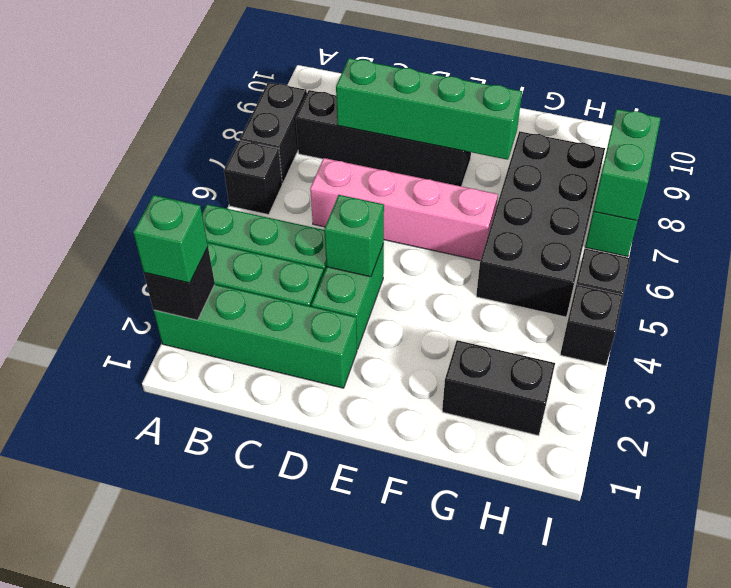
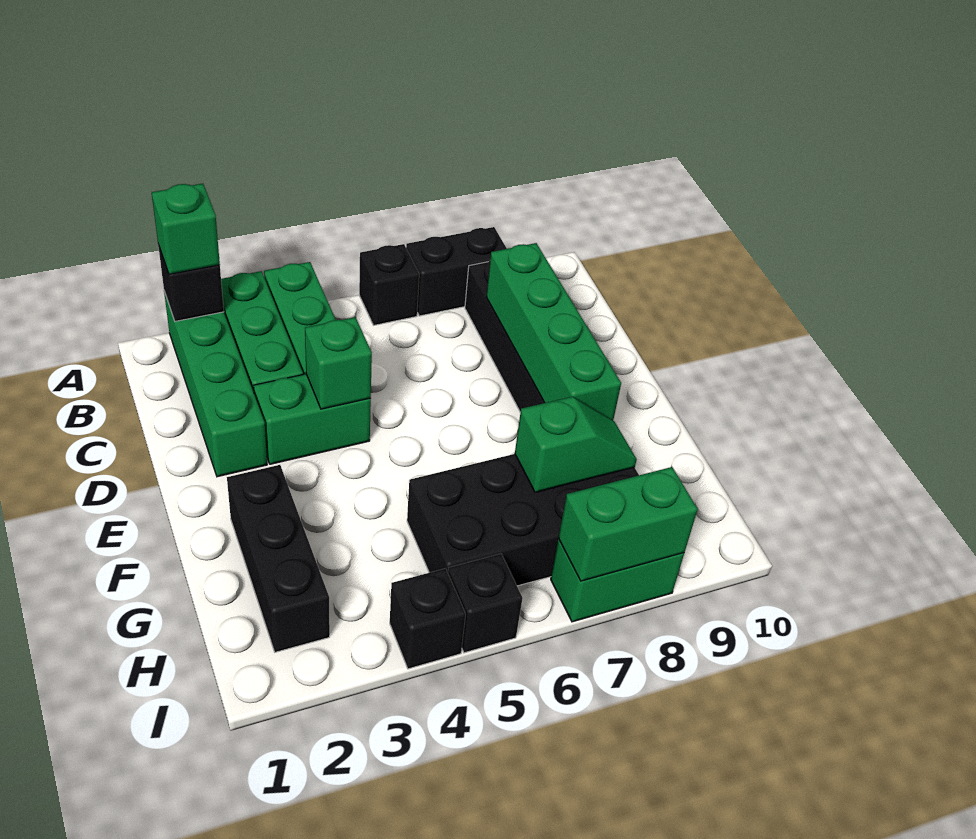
pink 1x4 brick [310,158,498,261] -> none
black 1x2 brick [442,340,555,436] -> black 1x3 brick [227,465,330,652]
none -> green 1x2 slope [515,397,637,492]

